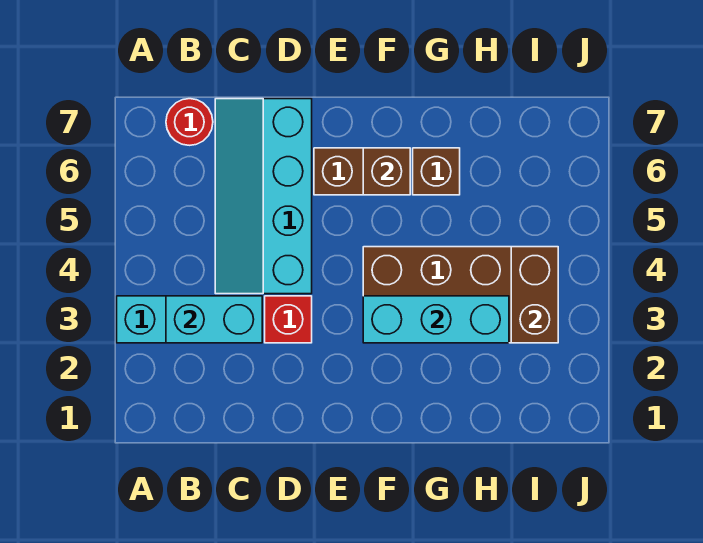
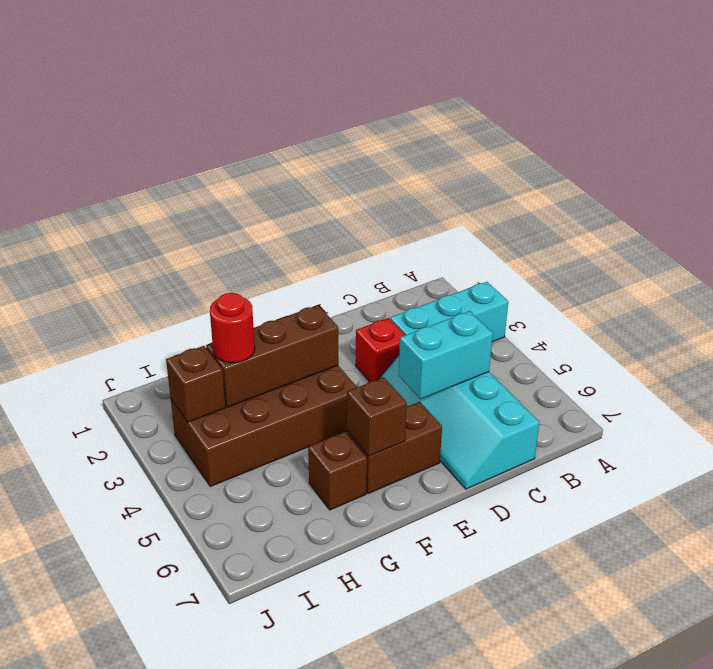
cyan 1x2 brick [166,296,262,343] -> cyan 1x2 brick moved to [399,311,493,399]
red 1x1 round brick [166,99,213,145] -> red 1x1 round brick moved to [210,293,255,363]
cyan 2x4 slope [215,99,312,294] -> cyan 2x4 slope turned to [379,355,540,489]
cyan 1x3 brick [363,296,509,343] -> brown 1x3 brick [206,305,338,407]
brown 1x2 brick [511,247,558,343] -> brown 1x1 brick [166,346,225,422]

